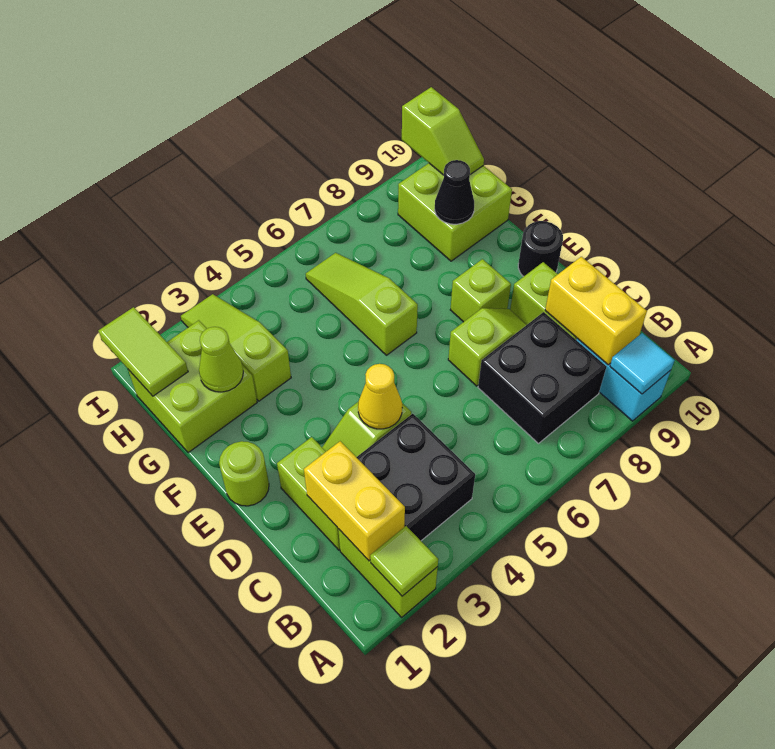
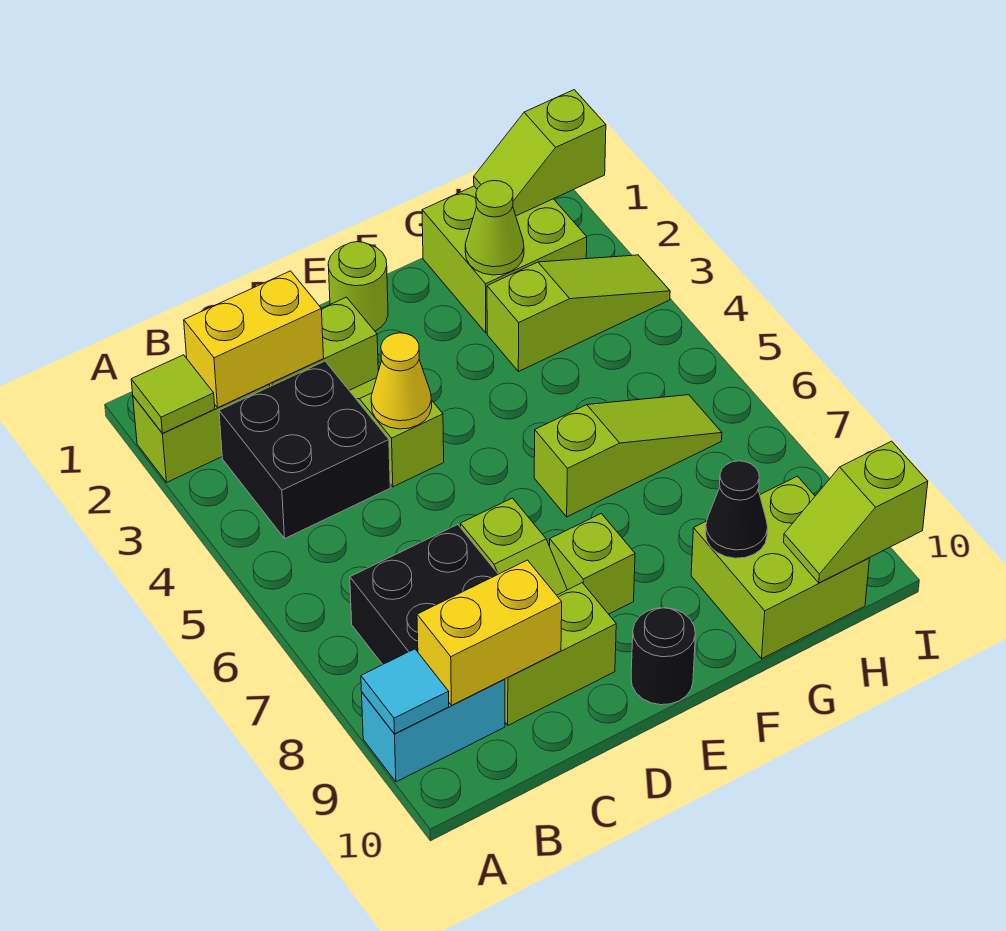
lime 1x2 tile [98,307,188,396] -> lime 1x2 slope [474,90,606,216]

